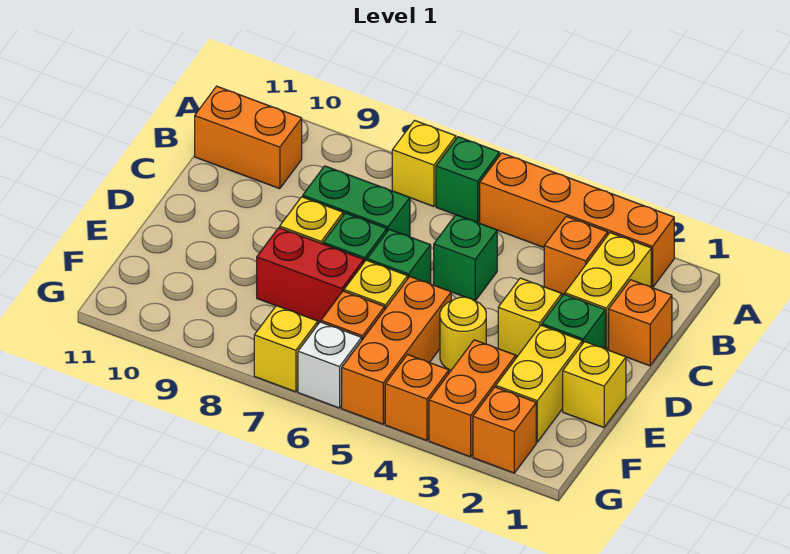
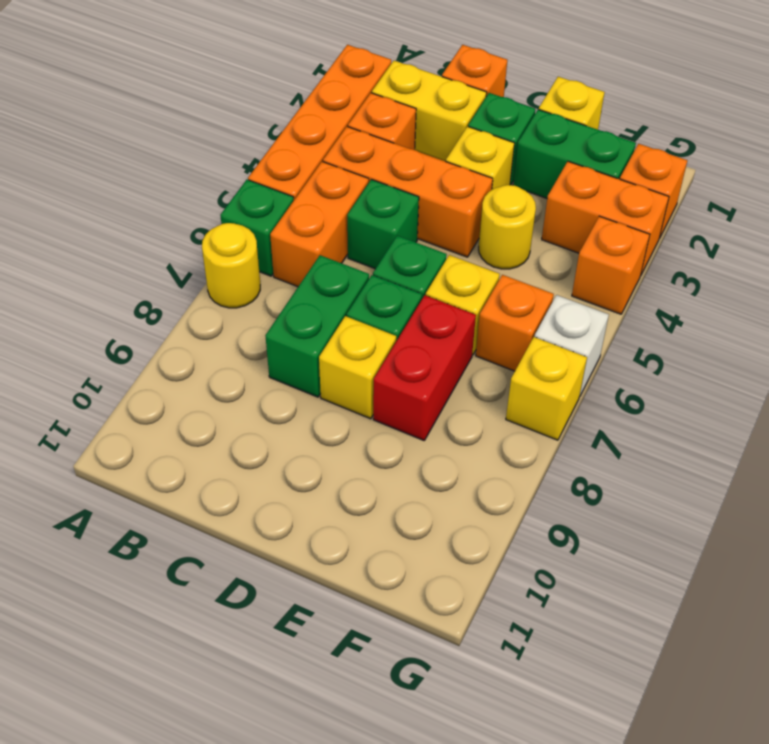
yellow 1x1 brick [392,120,456,207] -> yellow 1x1 round brick [202,223,260,308]
orange 1x2 brick [195,86,302,189] -> orange 1x2 brick moved to [270,162,369,287]
yellow 1x2 brick [496,325,582,442] -> green 1x2 brick [513,109,636,198]
orange 1x3 brick [342,277,451,424] -> orange 1x3 brick moved to [323,127,493,257]

